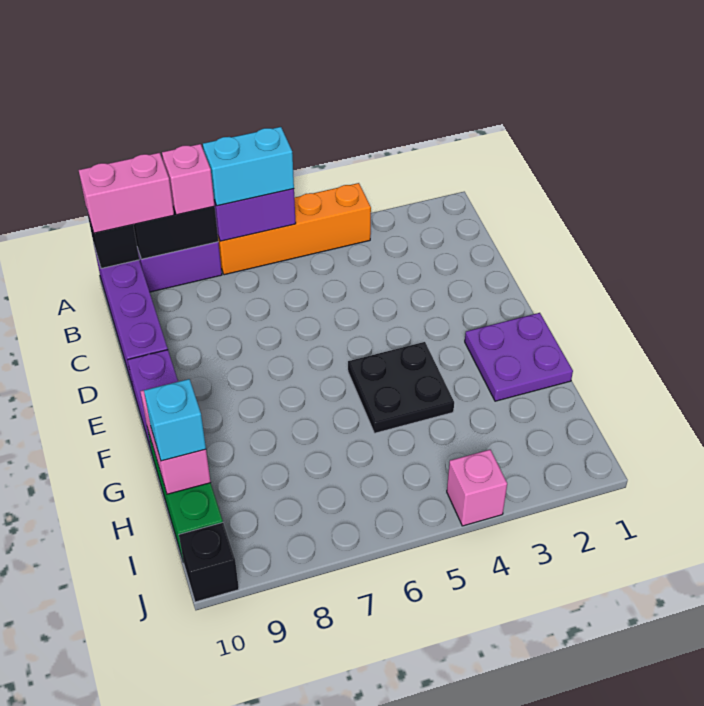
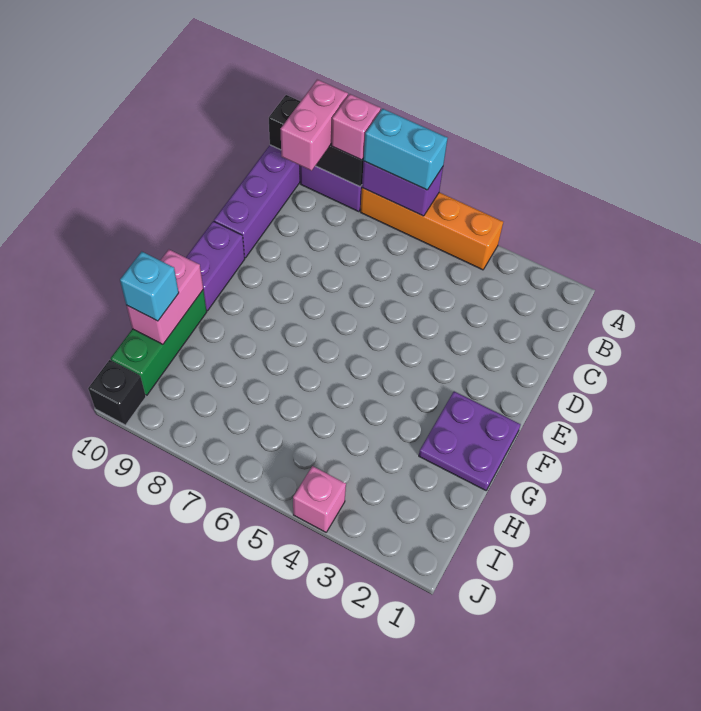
pink 1x2 brick [79,153,174,233] -> pink 1x2 brick turned to [280,80,348,171]
black 2x2 plate [348,342,454,433] -> none

